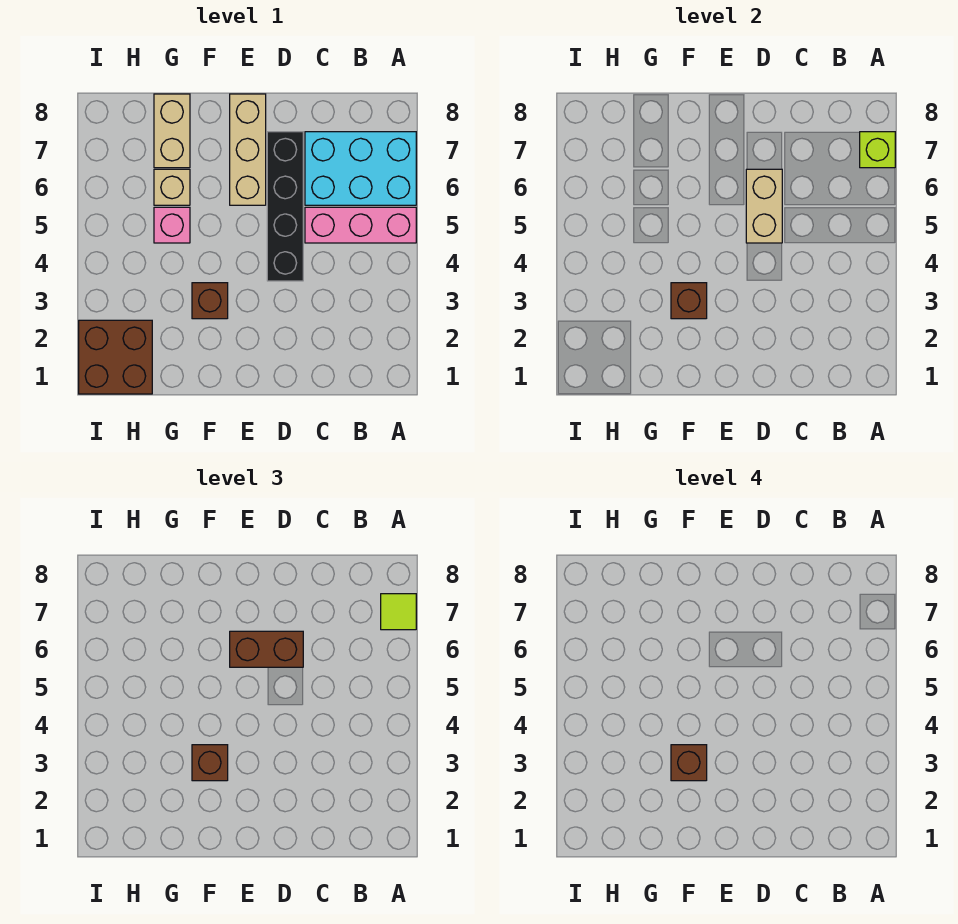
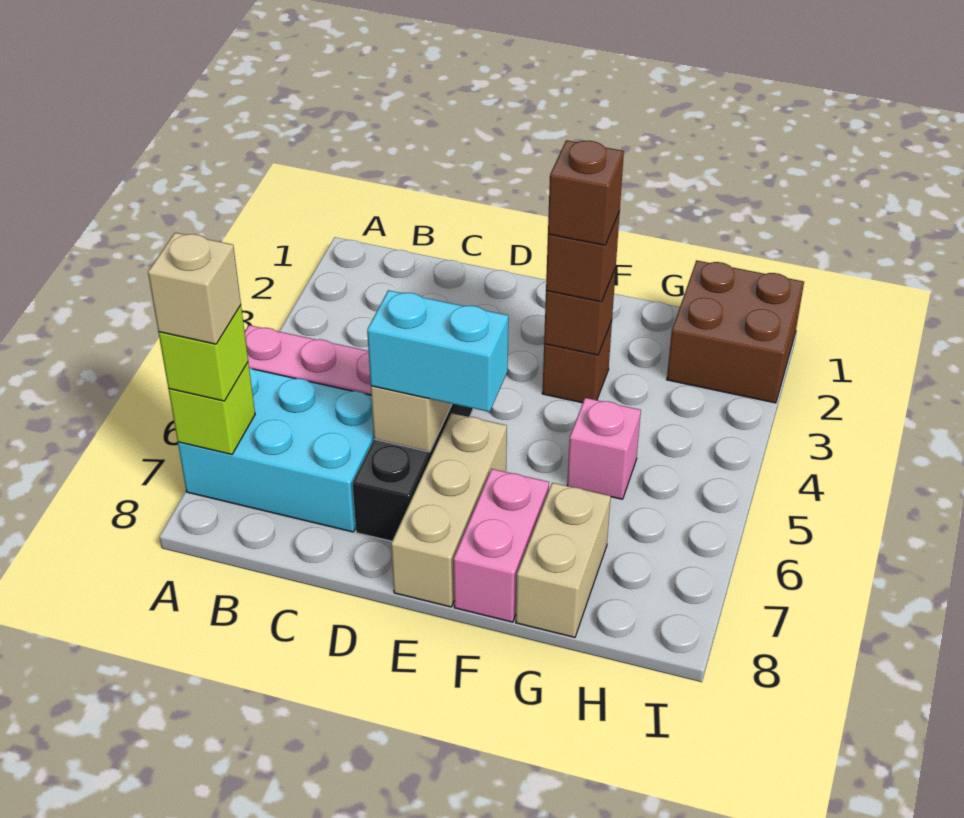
lime 1x1 tile [381,594,416,630] -> lime 1x1 brick [159,305,248,401]
brown 1x2 brick [230,631,303,667] -> cyan 1x2 brick [367,290,508,412]
none -> pink 1x2 brick [454,469,549,622]
tan 1x1 brick [154,169,190,205] -> tan 1x1 brick moved to [148,233,241,344]

